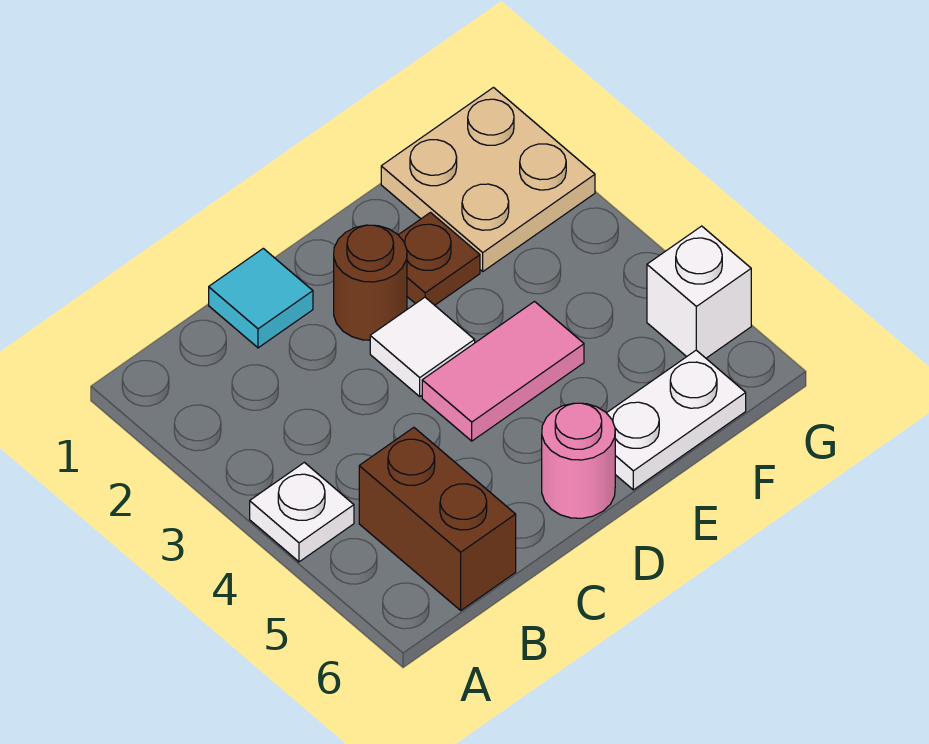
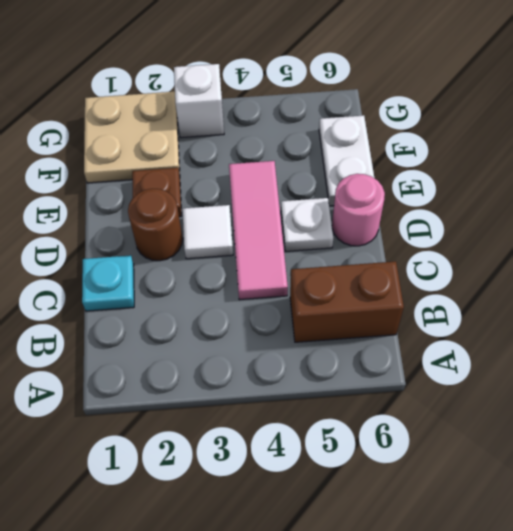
white 1x1 plate [250,462,354,562] -> white 1x1 plate moved to [281,198,333,251]
cyan 1x1 tile [209,248,313,348] -> cyan 1x1 plate [82,255,134,311]
pink 1x2 tile [422,302,584,441] -> pink 1x3 tile [229,161,288,300]
white 1x1 brick [647,226,751,358] -> white 1x1 brick moved to [174,64,224,138]

